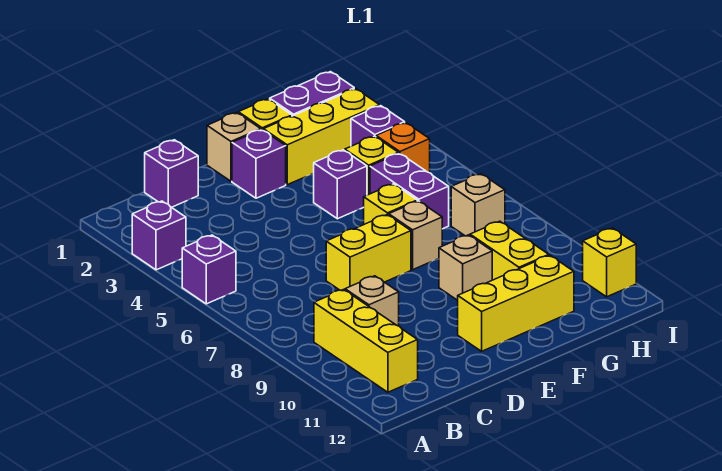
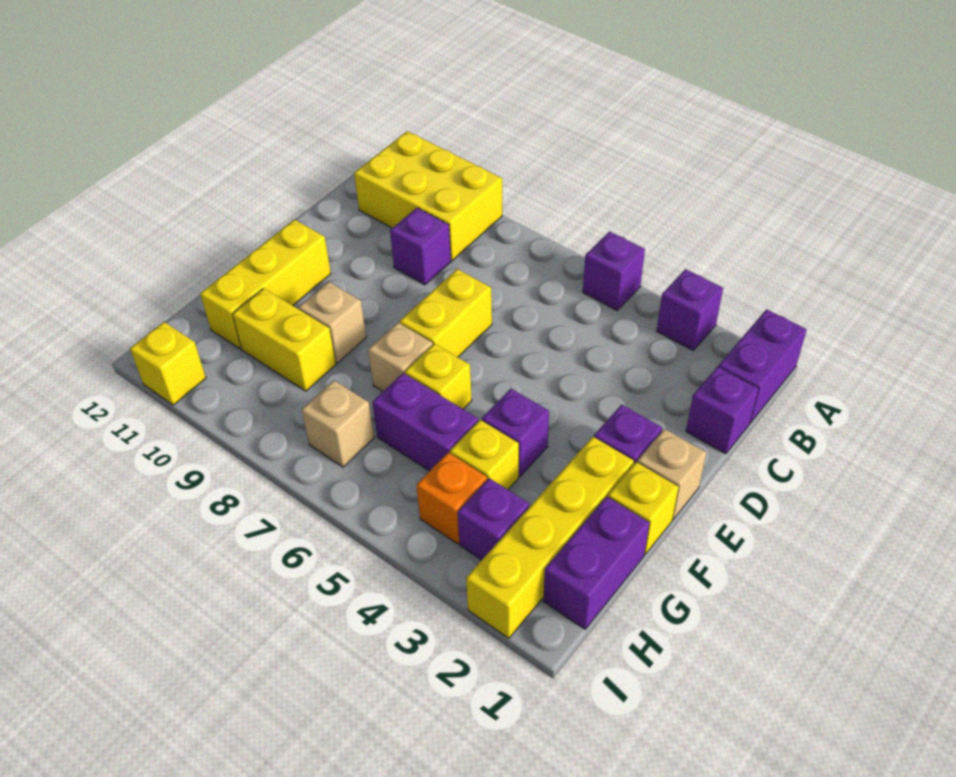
none -> purple 1x2 brick [718,309,807,423]
yellow 1x3 brick [314,290,418,392] -> yellow 2x3 brick [354,131,502,260]
tan 1x1 brick [345,276,399,326] -> purple 1x1 brick [390,208,451,285]
yellow 1x3 brick [263,89,380,185] -> yellow 1x4 brick [466,437,634,638]

